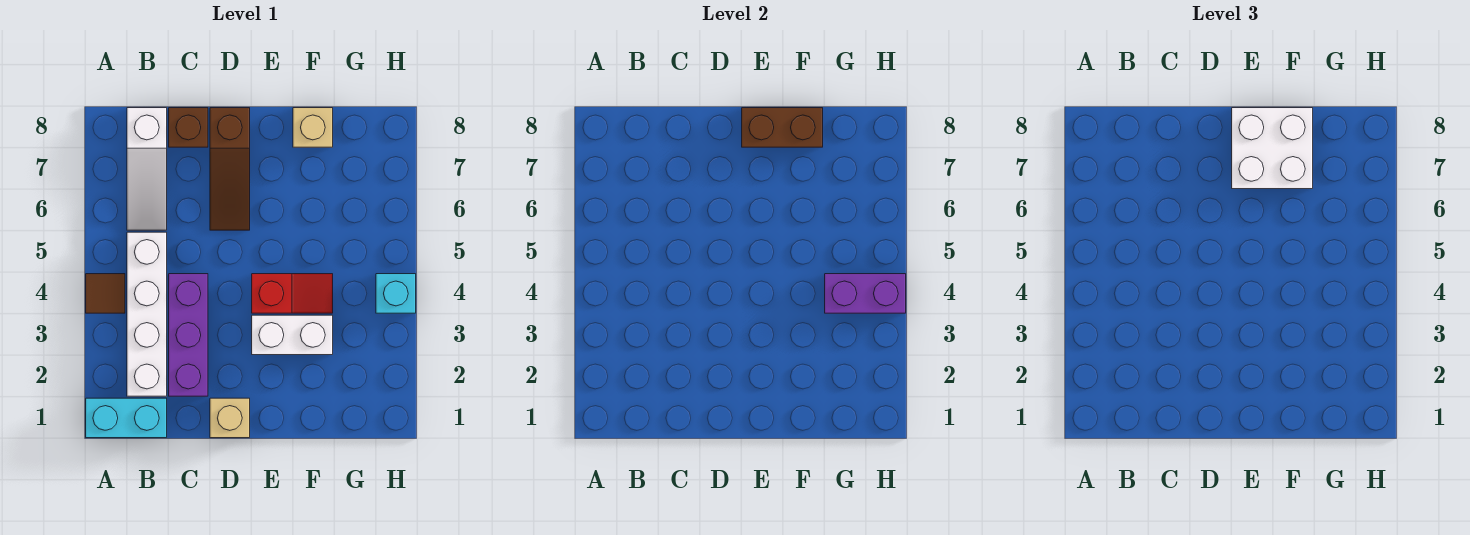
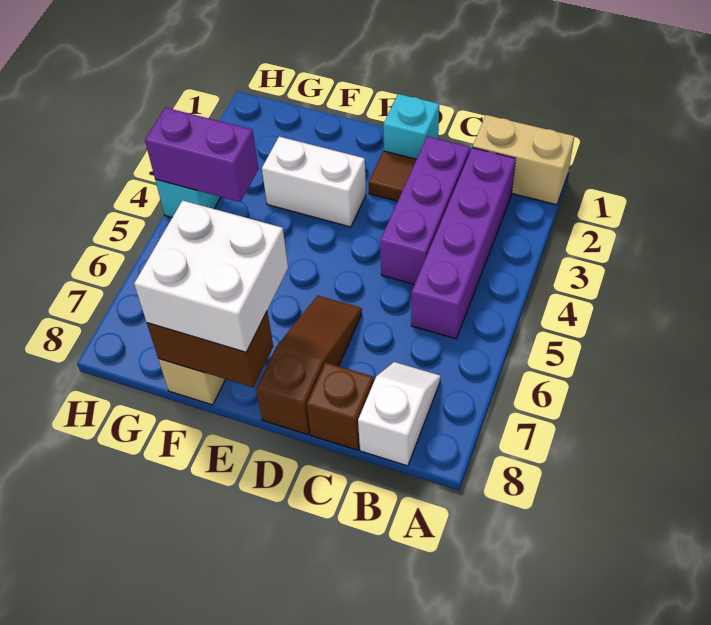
cyan 1x2 brick [86,398,167,438] -> tan 1x2 brick [473,115,574,205]
brown 1x1 tile [86,274,125,313] -> brown 1x1 tile moved to [369,151,417,201]
white 1x4 brick [127,232,167,396] -> purple 1x4 brick [411,148,516,339]
white 1x3 slope [127,108,167,230] -> white 1x2 slope [358,362,441,466]
tan 1x1 brick [210,398,250,438] -> cyan 1x1 brick [383,94,439,159]
red 1x2 slope [252,274,333,313] -> none

